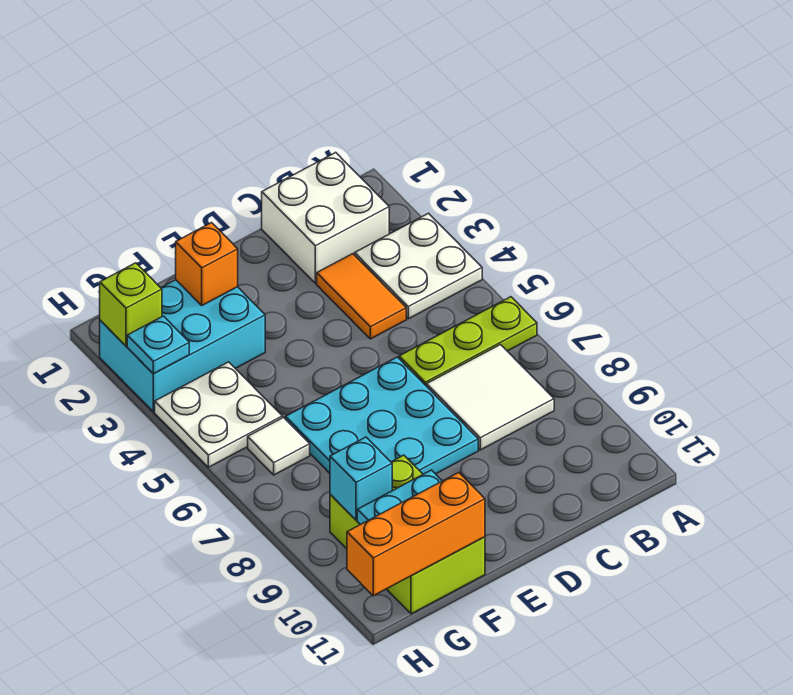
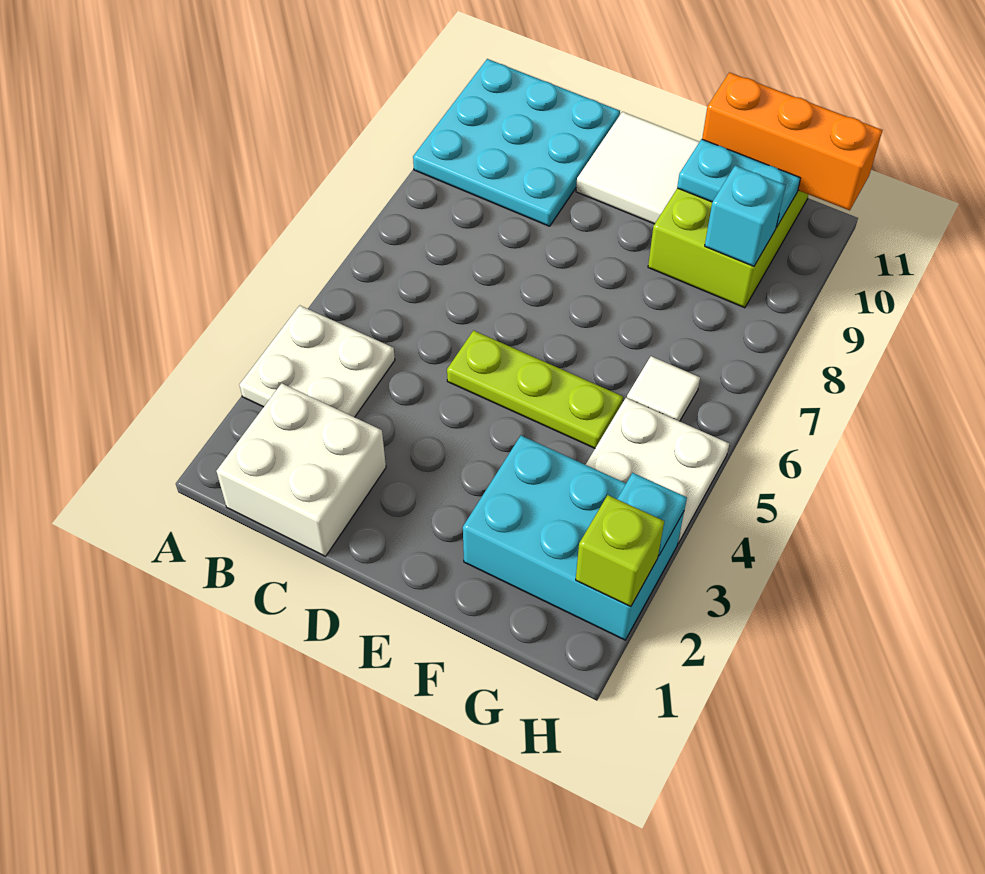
lime 1x3 plate [399,297,537,386] -> lime 1x3 plate moved to [447,331,623,448]
white 2x2 tile [427,345,554,450] -> white 2x2 tile moved to [576,112,699,224]
orange 1x2 tile [317,254,406,339] -> none
cyan 3x3 plate [285,357,478,474] -> cyan 3x3 plate moved to [413,59,620,226]
orange 1x1 brick [176,223,238,305] -> none

